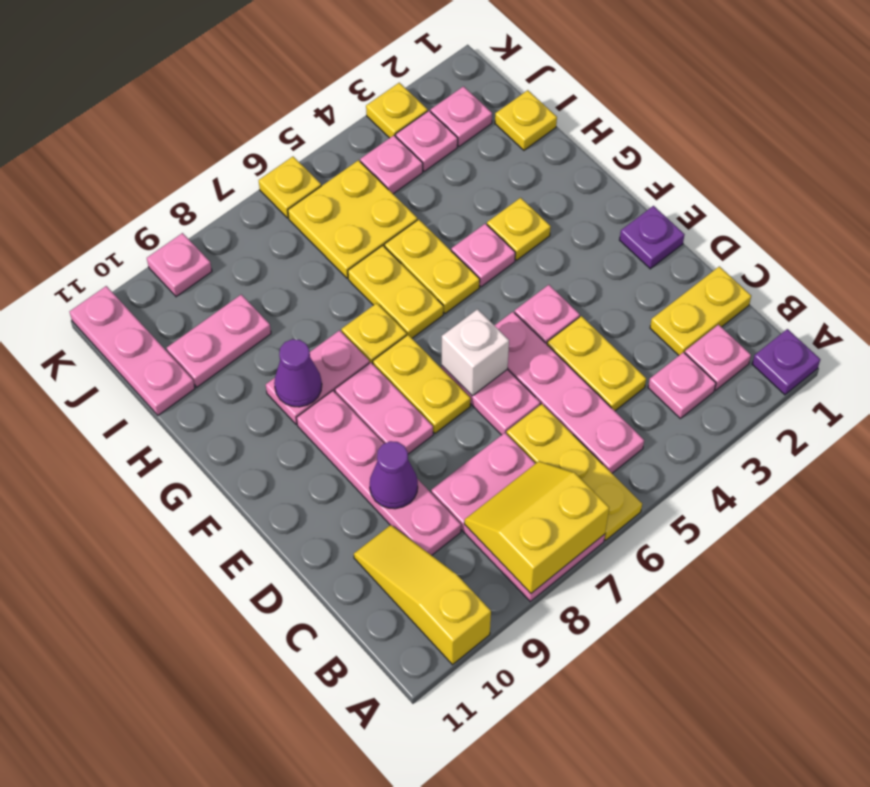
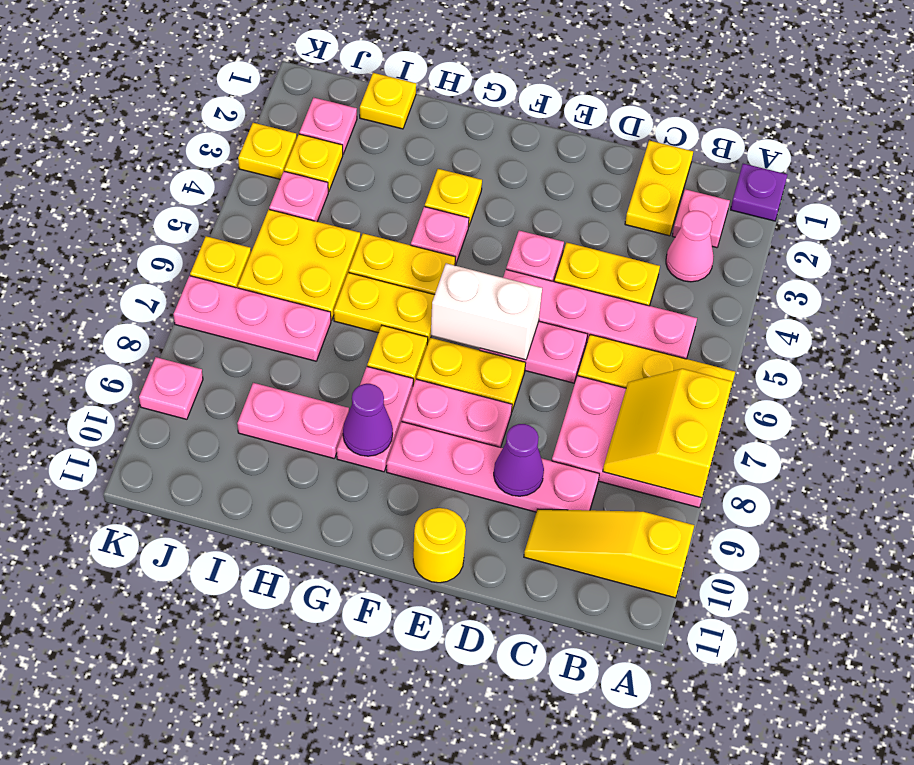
pink 1x1 plate [648,352,716,418] -> pink 1x1 cone [666,211,714,282]
purple 1x1 plate [620,206,685,269] -> none
white 1x1 brick [442,309,509,396] -> white 1x2 brick [431,263,542,360]
none -> yellow 1x1 round brick [413,508,466,583]
pink 1x2 plate [167,295,271,387] -> pink 1x2 plate turned to [237,383,349,458]
pink 1x3 plate [69,286,195,415] -> pink 1x3 plate moved to [173,276,331,361]
pink 1x1 plate [396,111,458,171] -> yellow 1x1 plate [284,134,343,192]

